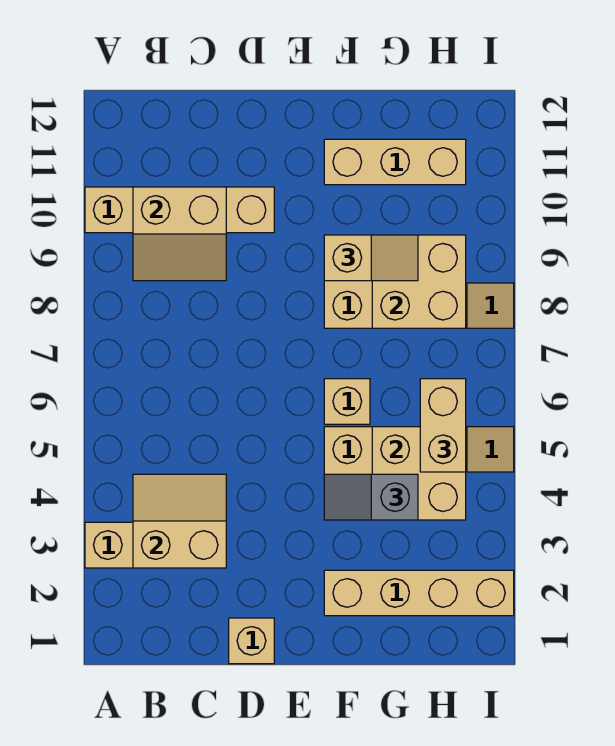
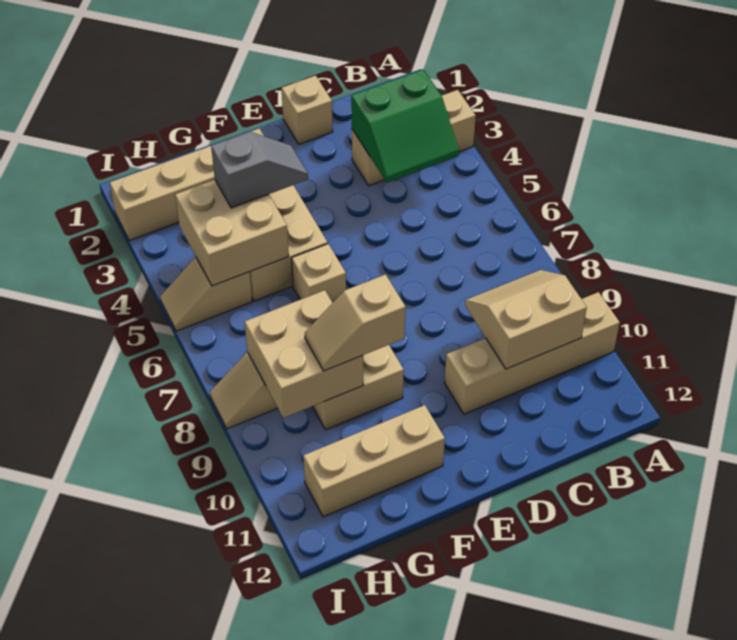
tan 2x2 slope [133,474,226,568] -> green 2x2 slope [351,69,459,183]
tan 1x2 brick [420,379,466,472] -> none

